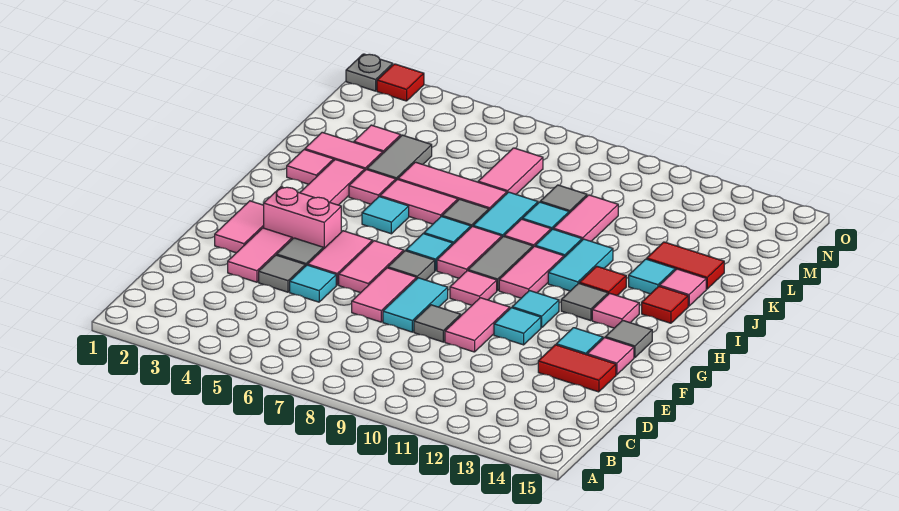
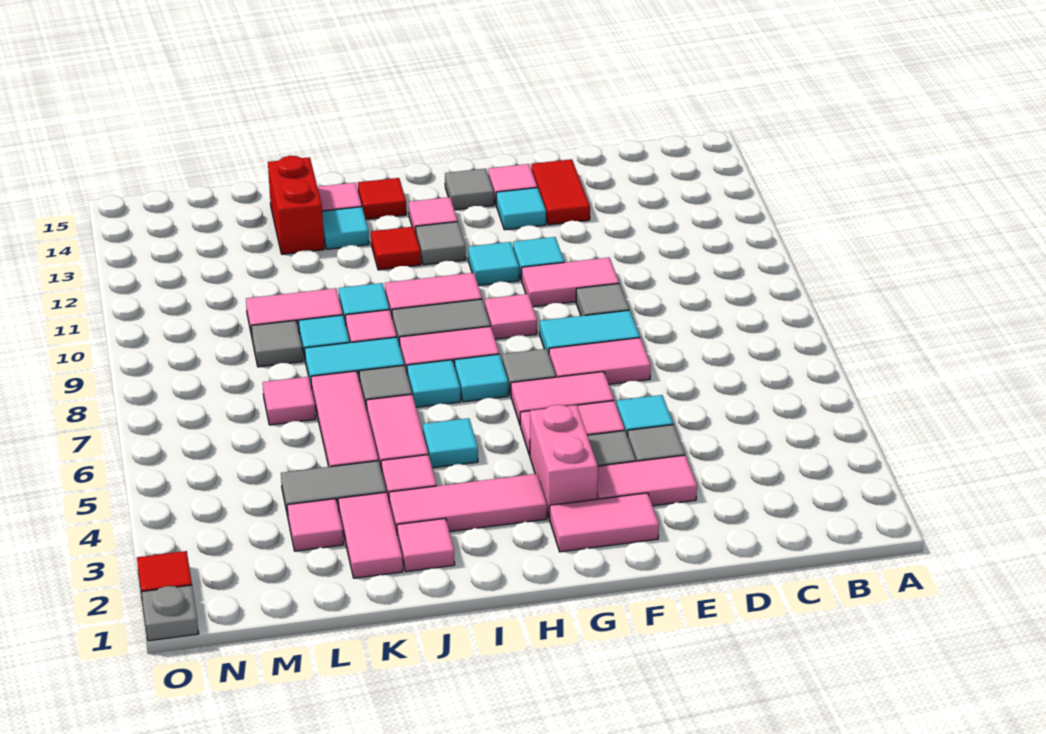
cyan 1x2 tile [548,239,613,291] -> none
red 1x2 tile [647,242,724,289] -> red 1x2 brick [268,156,324,254]
pink 1x2 tile [478,148,543,194] -> pink 1x1 tile [263,377,316,425]

